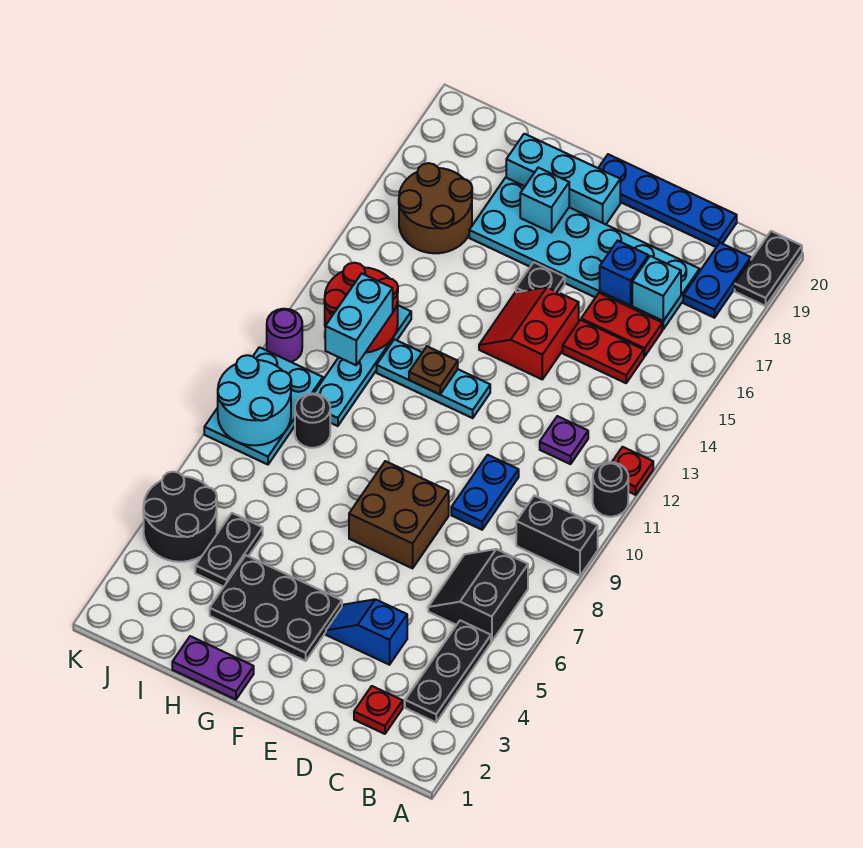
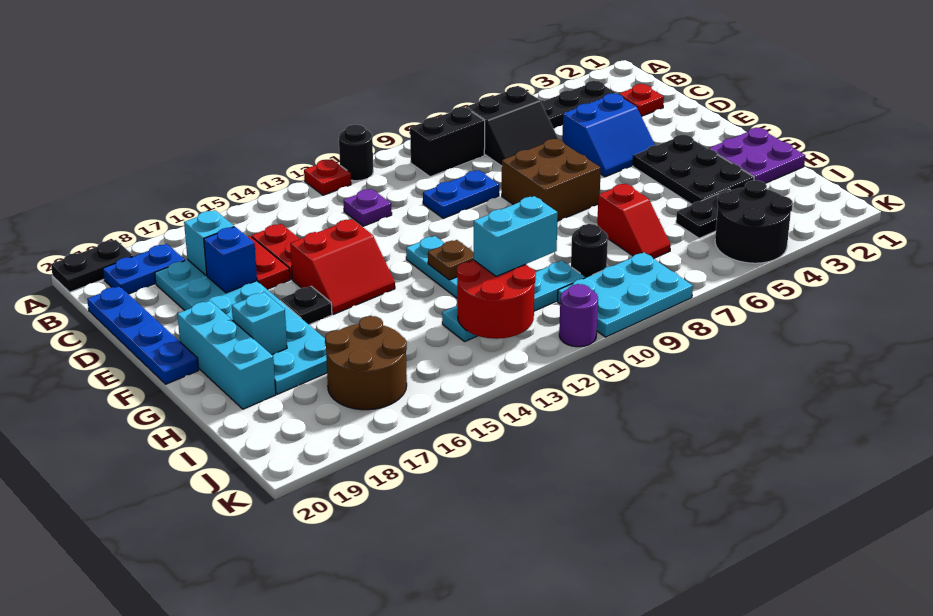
black 1x2 brick [516,496,598,576] -> black 1x2 brick turned to [410,107,485,177]
blue 1x2 slope [326,599,407,665] -> blue 2x2 slope [562,93,655,177]
purple 1x2 plate [172,636,254,700] -> purple 2x2 plate [709,128,805,183]
none -> red 1x2 slope [597,184,671,259]
cyan 2x2 round brick [218,355,291,445] -> none

